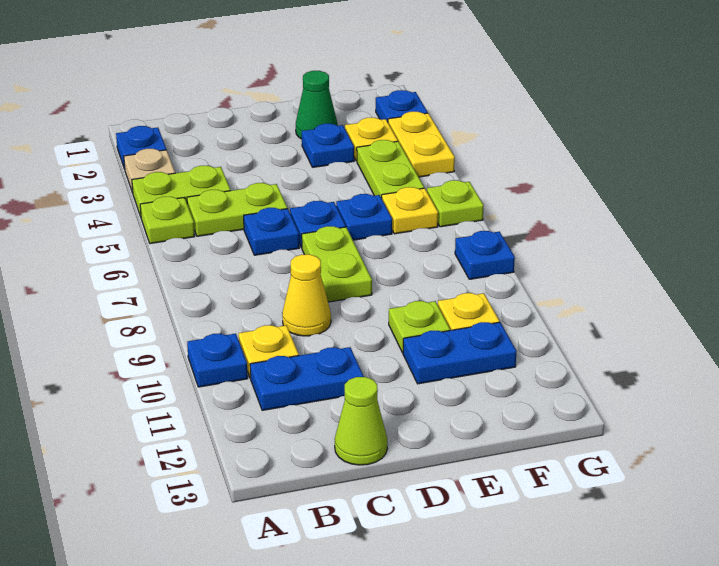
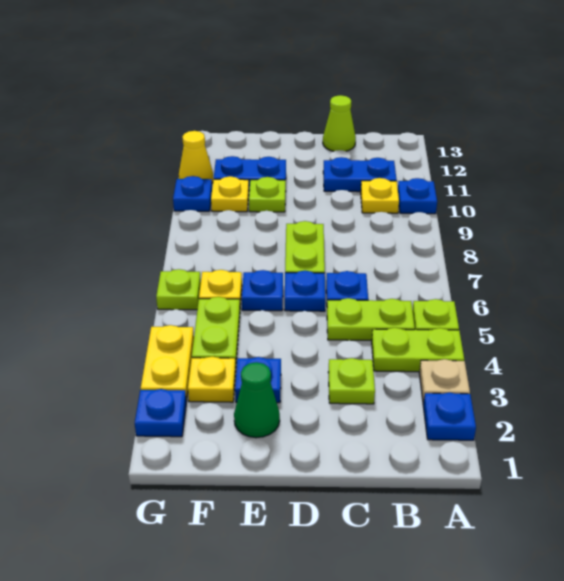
none -> lime 1x1 plate [328,358,375,404]
yellow 1x1 cone [282,254,331,336] -> yellow 1x1 cone moved to [179,131,213,183]
blue 1x1 plate [455,231,515,279] -> blue 1x1 plate moved to [173,176,212,211]

